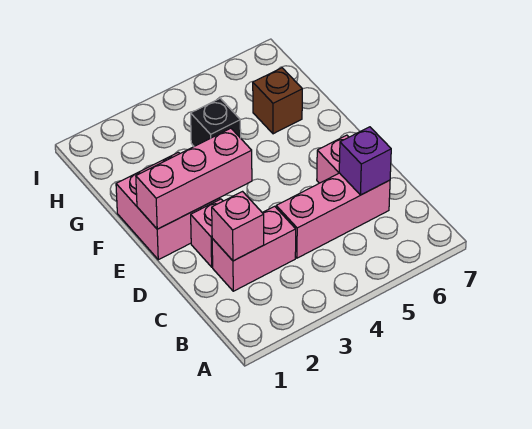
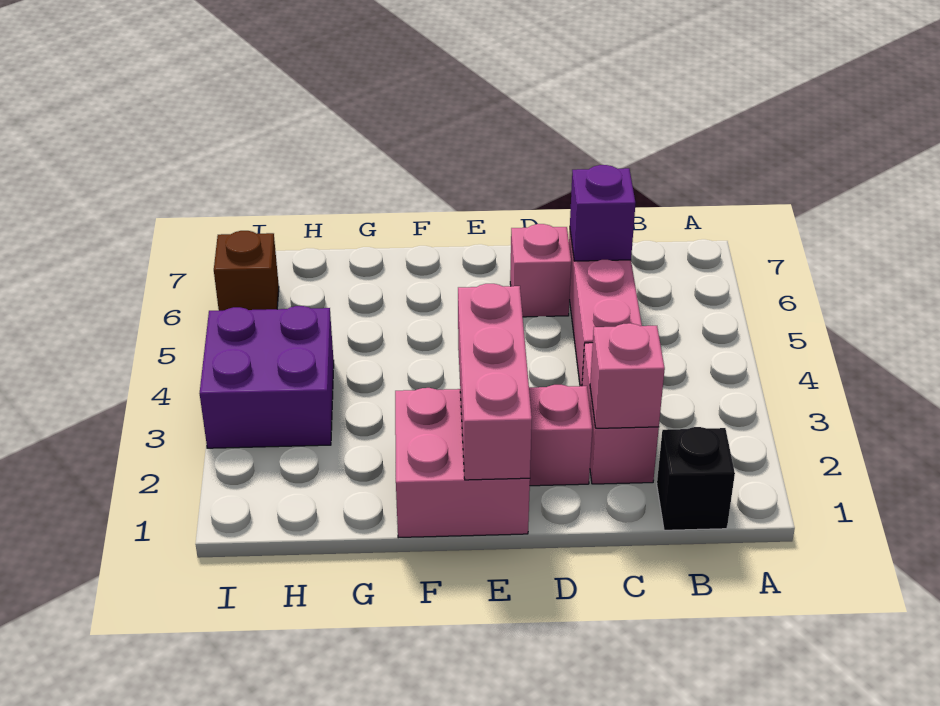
black 1x1 brick [191,98,241,146] -> black 1x1 brick moved to [657,427,735,530]
brown 1x1 brick [253,68,302,134] -> brown 1x1 brick moved to [214,231,279,311]
none -> purple 2x2 brick [200,306,334,448]

